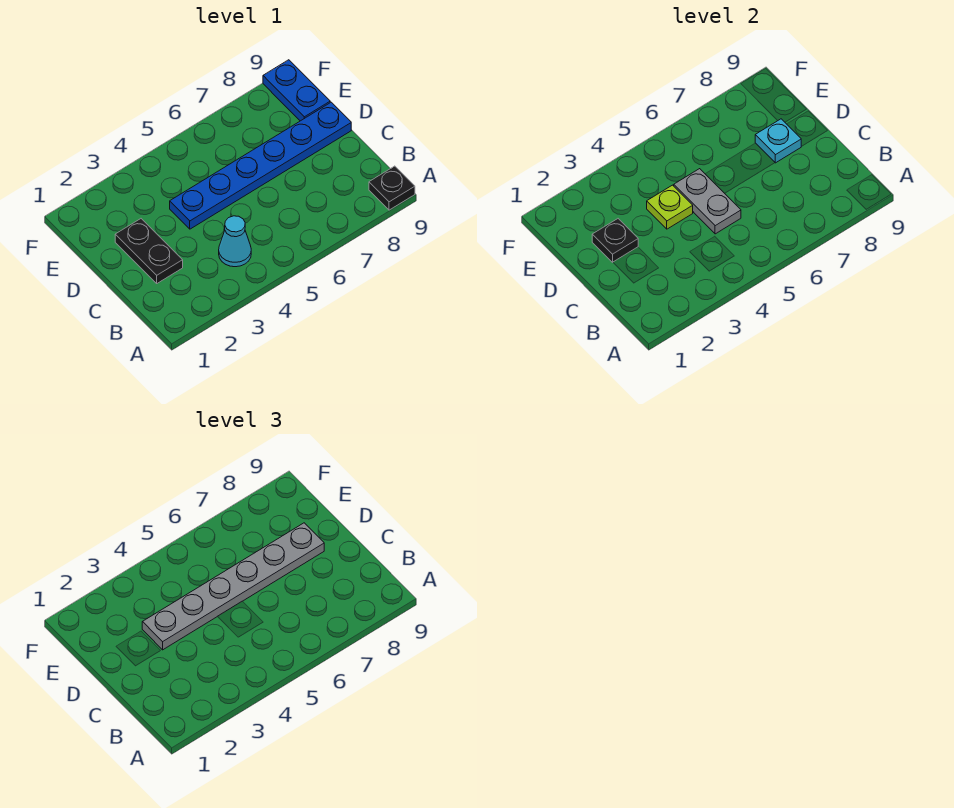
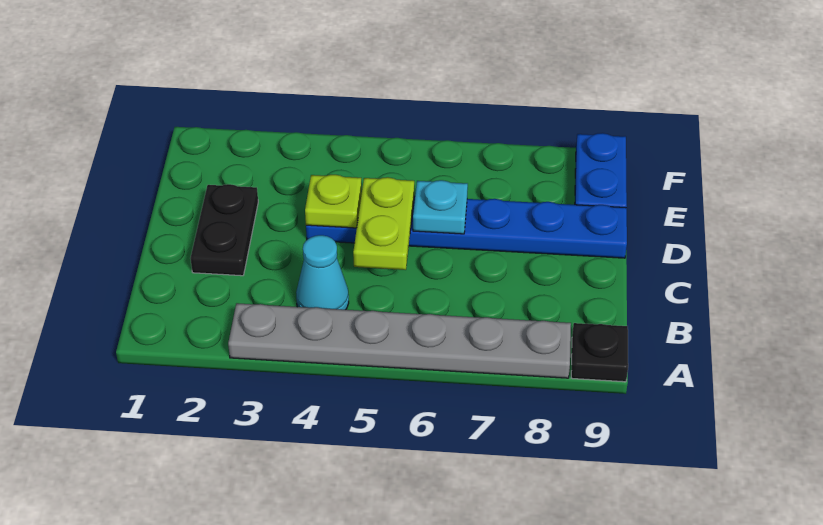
grey 1x2 plate [674,169,741,234] -> lime 1x2 plate [353,177,414,270]
black 1x1 plate [592,219,638,262] -> none
grey 1x6 plate [142,523,324,650] -> grey 1x6 plate moved to [228,303,571,378]
cyan 1x1 plate [755,119,801,163] -> cyan 1x1 plate moved to [413,180,468,234]

